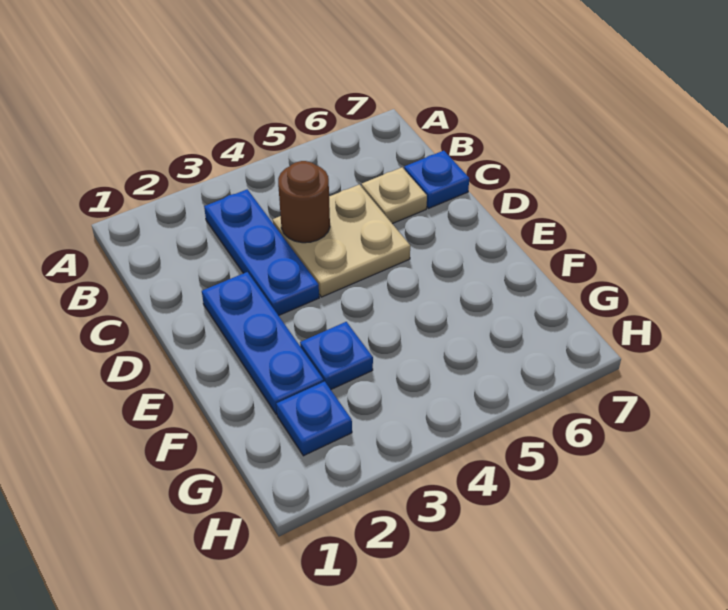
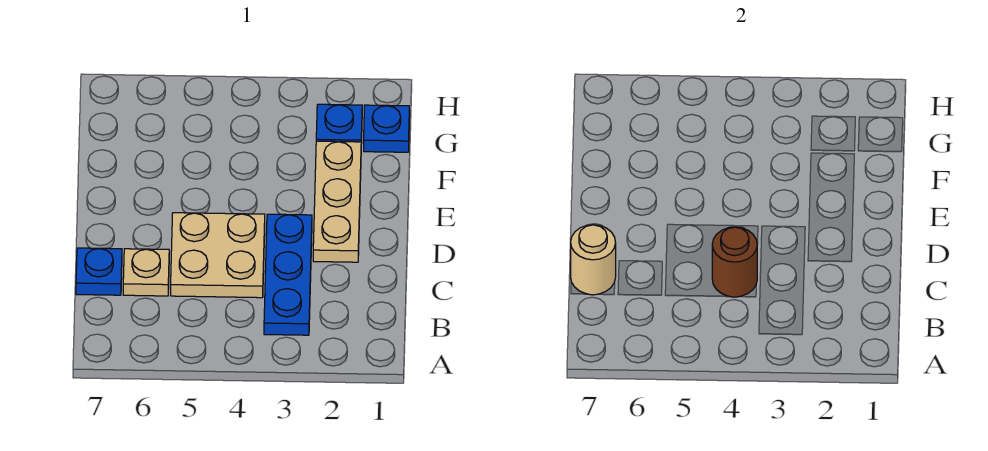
none -> tan 1x1 round brick [571,225,616,295]
blue 1x3 plate [202,272,324,414] -> tan 1x3 plate [313,141,361,262]
blue 1x1 plate [300,322,373,389] -> blue 1x1 plate moved to [364,105,409,152]

